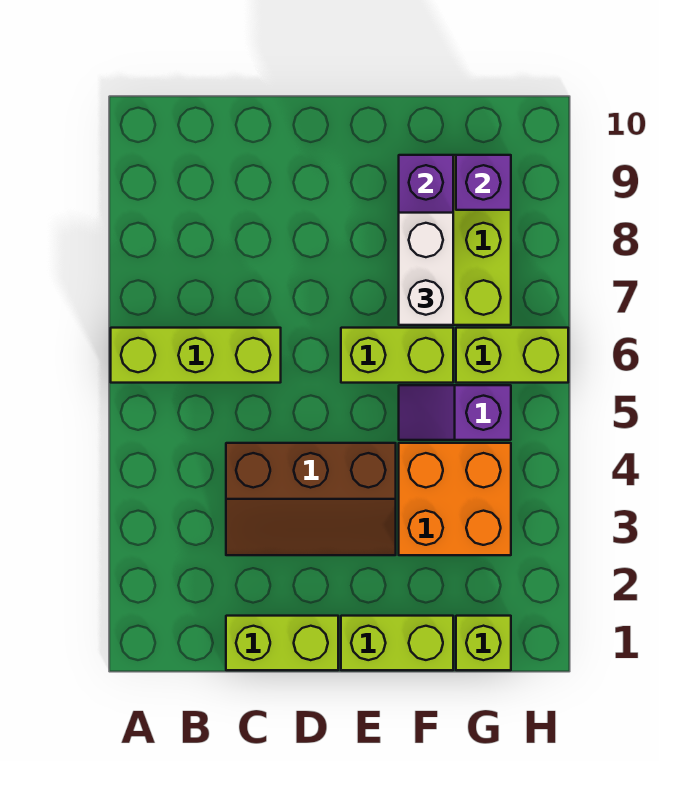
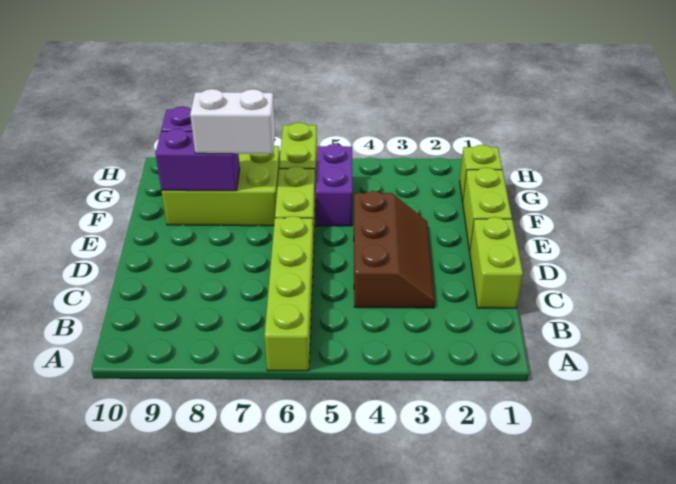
lime 1x3 brick [111,328,281,383] -> lime 1x4 brick [264,216,313,371]
orange 2x2 brick [399,443,511,555] -> none
purple 1x2 slope [399,385,511,440] -> purple 1x2 brick [316,144,352,226]

